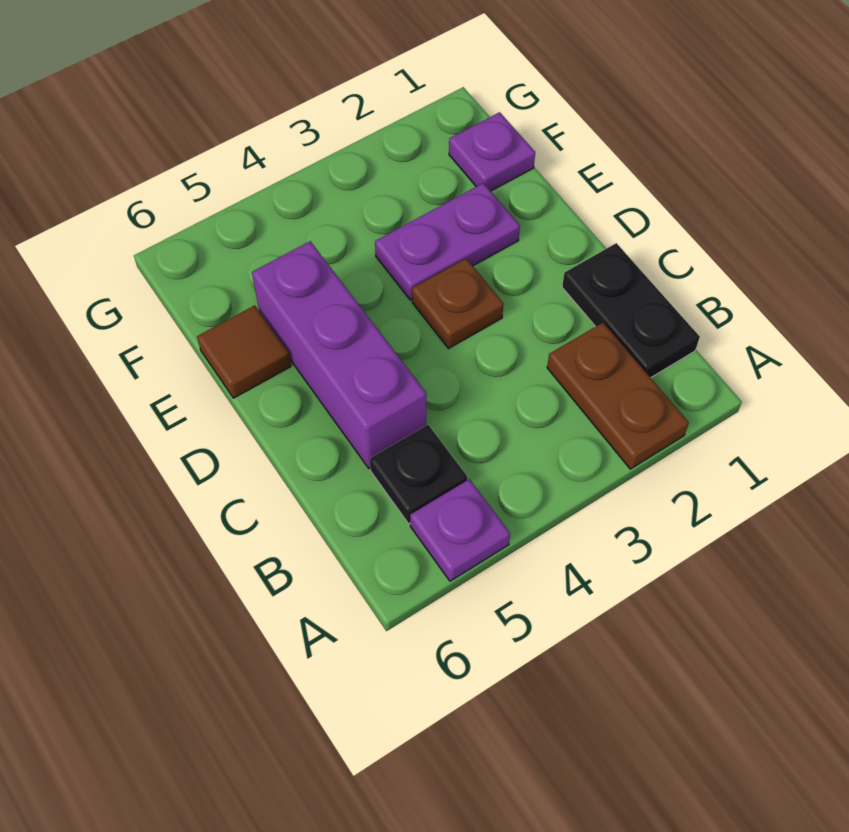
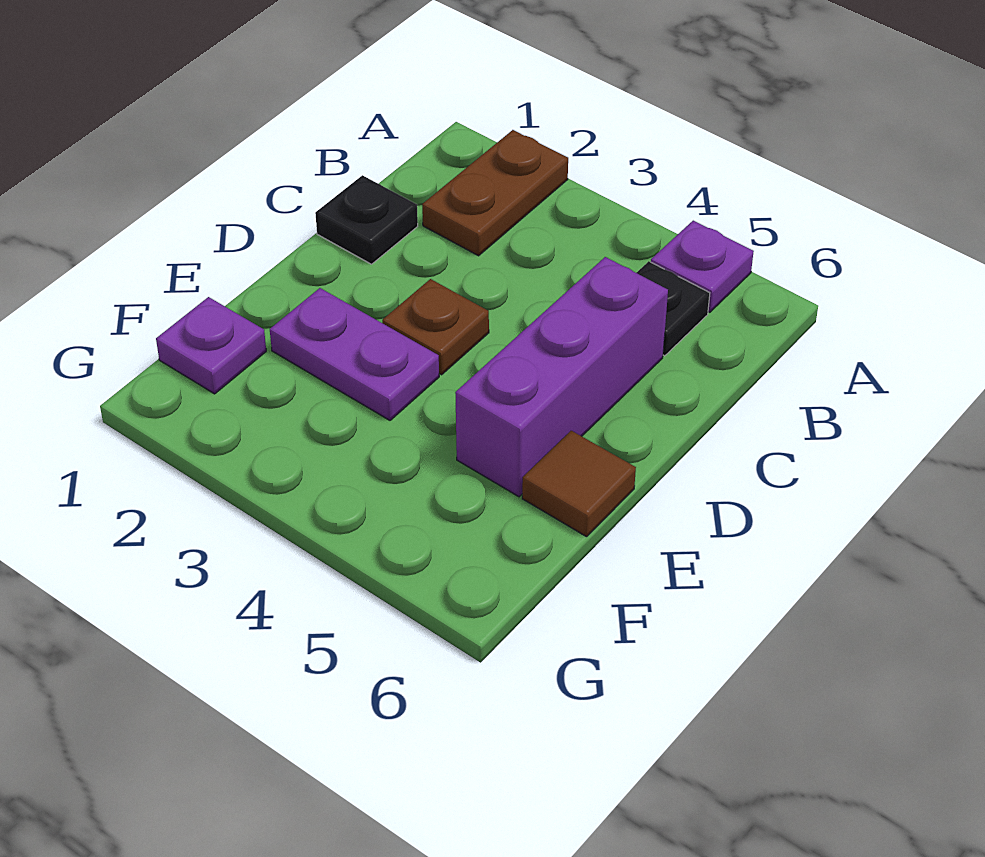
black 1x2 plate [562,243,700,378] -> black 1x1 plate [315,175,418,264]

